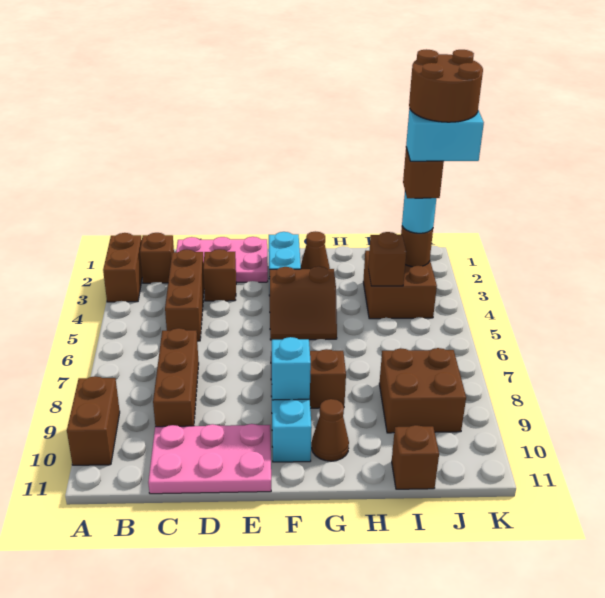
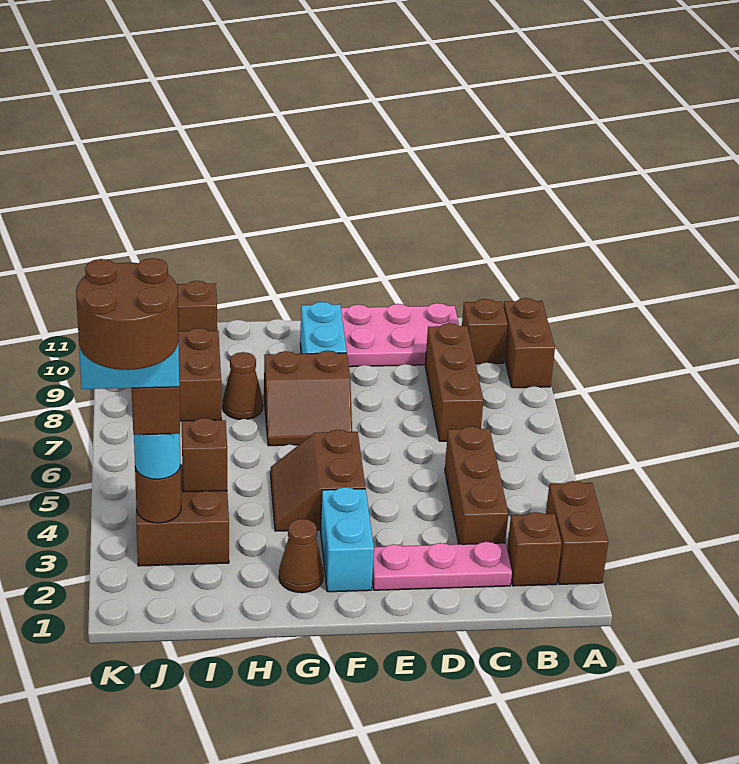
pink 2x3 plate [176,237,268,282] -> pink 1x3 plate [372,542,512,590]
brown 1x1 brick [203,249,236,301] -> brown 1x1 brick moved to [462,299,508,364]
brown 2x2 slope [269,266,337,340] -> brown 2x2 slope turned to [270,430,365,531]
cyan 1x1 brick [272,337,311,400] -> none
brown 1x1 cone [312,399,349,461] -> brown 1x1 cone moved to [223,352,263,419]

